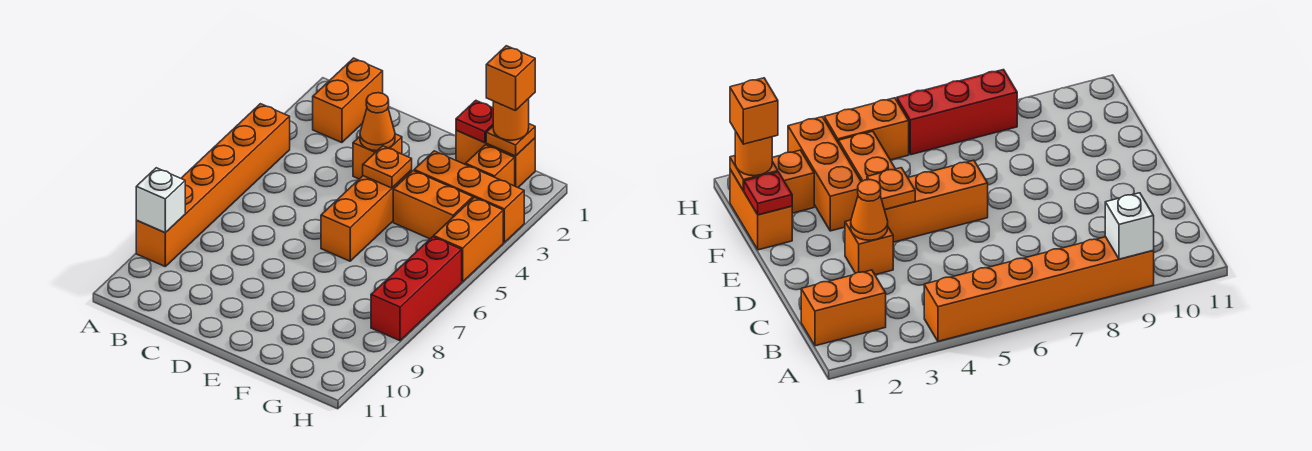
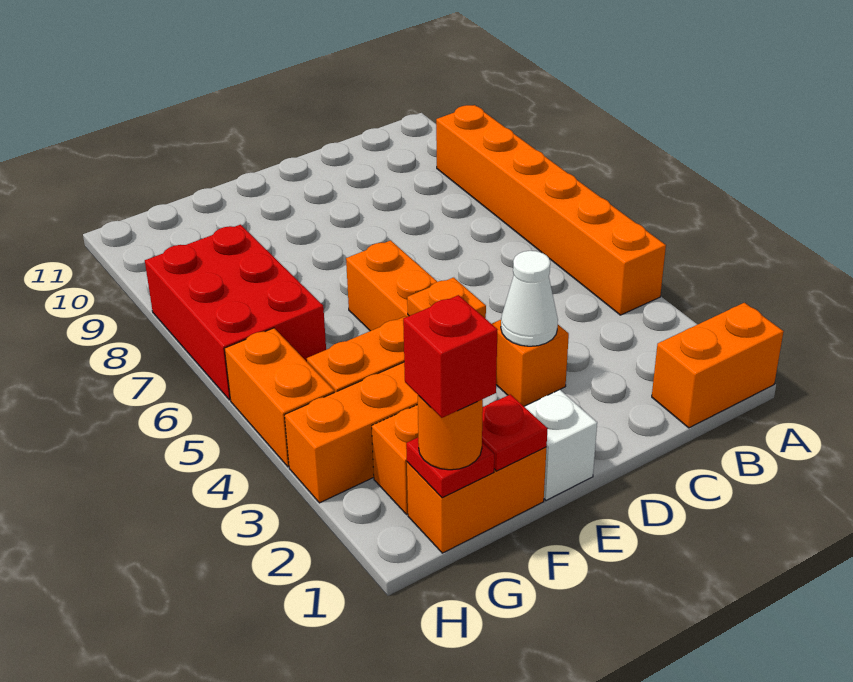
white 1x1 brick [136,168,185,233] -> white 1x1 brick moved to [524,390,597,500]
orange 1x2 brick [313,58,383,143] -> orange 1x2 brick turned to [652,303,784,428]
orange 1x1 cone [360,93,395,151] -> white 1x1 cone [501,251,558,346]
orange 1x1 plate [486,124,535,156] -> red 1x1 plate [406,438,494,498]
orange 1x1 brick [486,46,535,111] -> red 1x1 brick [403,295,498,418]
red 1x3 brick [371,237,462,341] -> red 2x3 brick [145,225,326,400]

